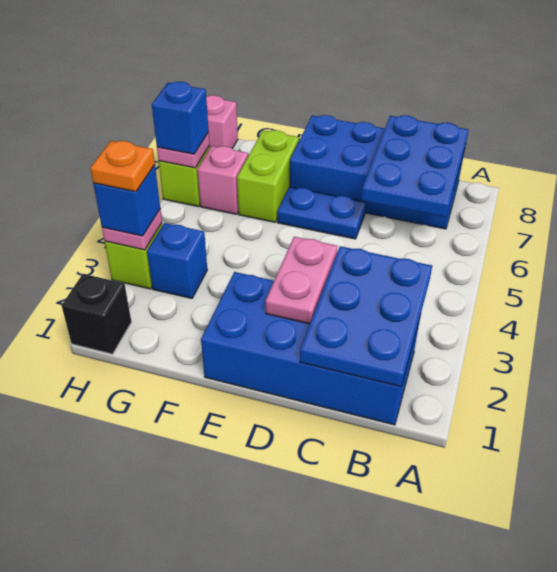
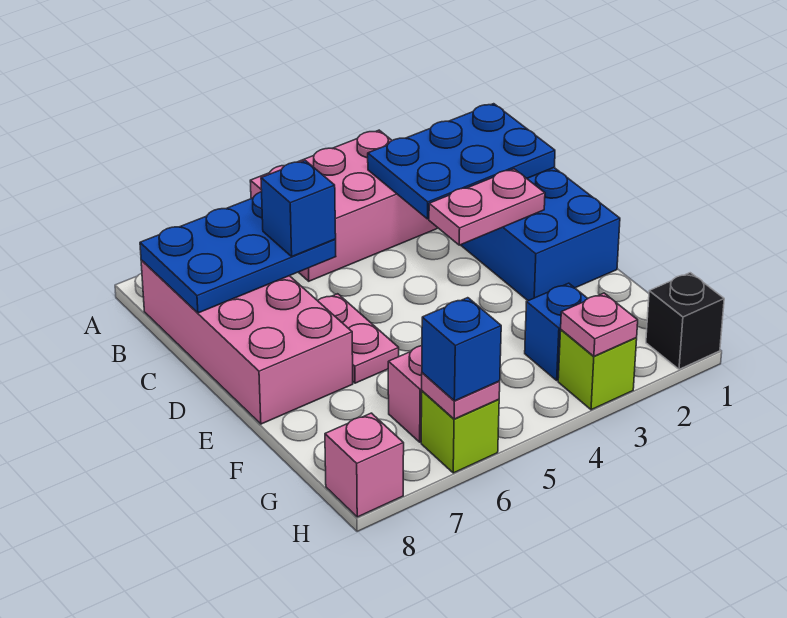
none -> pink 2x3 brick [250,130,437,281]
blue 2x4 brick [290,115,465,229] -> pink 2x4 brick [141,260,353,424]
blue 1x2 plate [278,187,366,239] -> pink 1x2 plate [317,294,399,383]
lime 1x2 brick [237,130,299,222] -> none
blue 1x1 brick [93,165,160,236] -> blue 1x1 brick moved to [261,161,336,256]
orange 1x1 plate [90,141,155,192] -> none

